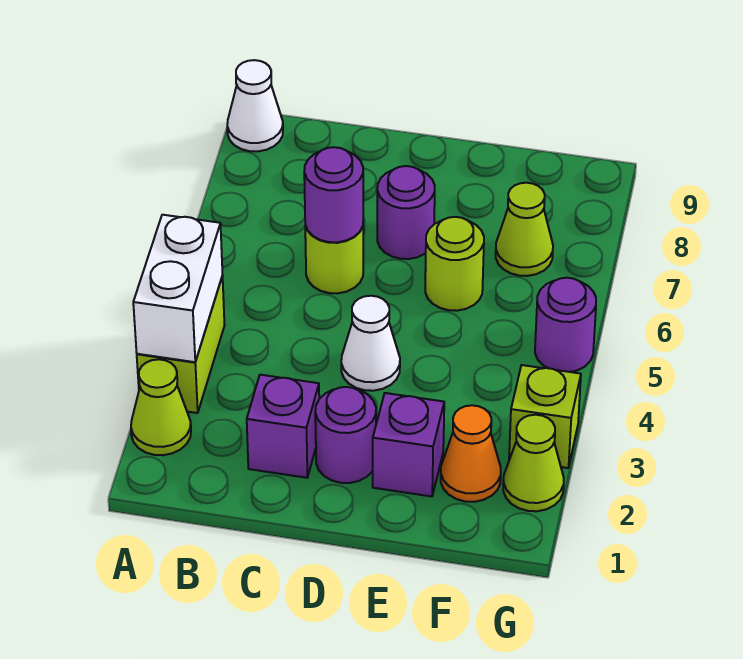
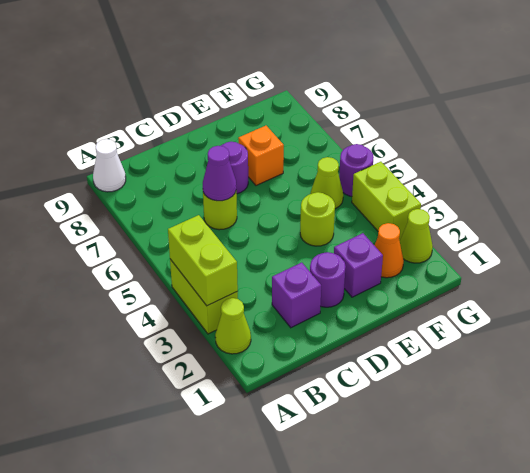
white 1x2 brick [133,215,222,362] -> lime 1x2 brick [168,215,238,306]
purple 1x1 round brick [304,147,363,242] -> purple 1x1 cone [203,146,236,201]
white 1x1 cone [341,296,400,391] -> none
lime 1x1 round brick [425,217,484,311] -> lime 1x1 round brick moved to [300,192,335,246]
none -> orange 1x1 brick [238,126,284,185]
lime 1x1 cone [496,183,553,276] -> lime 1x1 cone moved to [310,157,343,209]
lime 1x1 brick [509,365,581,468] -> lime 1x2 brick [352,162,421,241]

